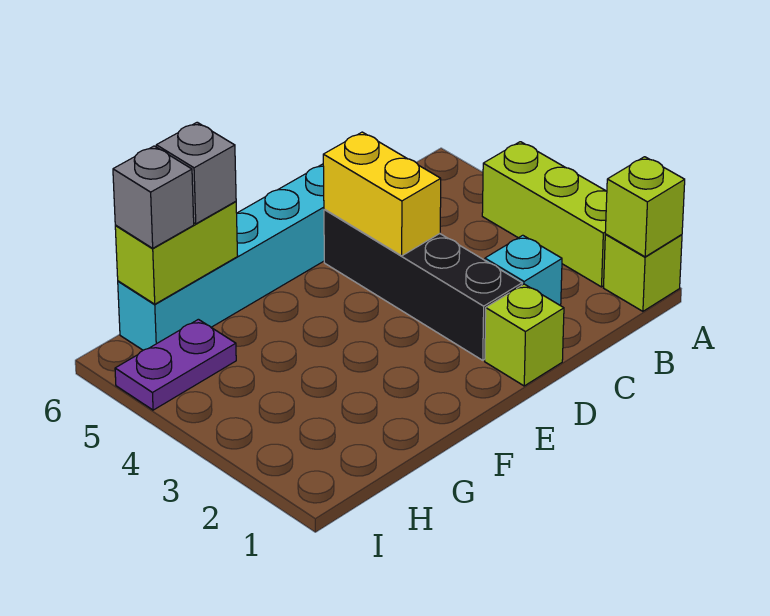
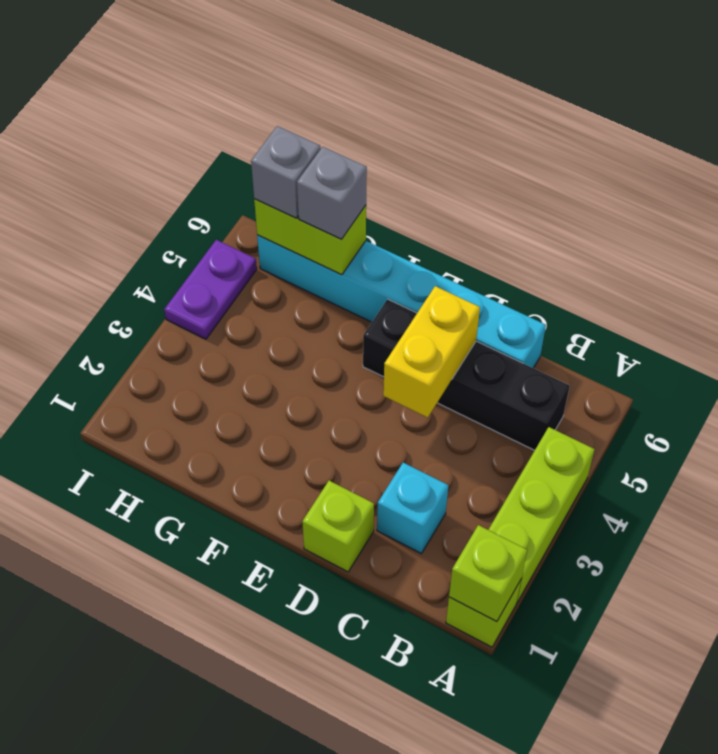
black 1x4 brick [324,209,522,360] -> black 1x4 brick turned to [363,299,570,450]
purple 1x2 plate [115,319,236,410] -> purple 1x2 plate turned to [164,240,257,339]

